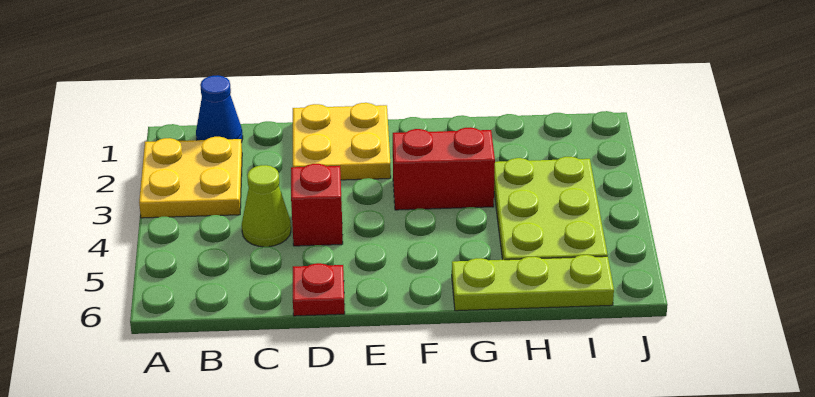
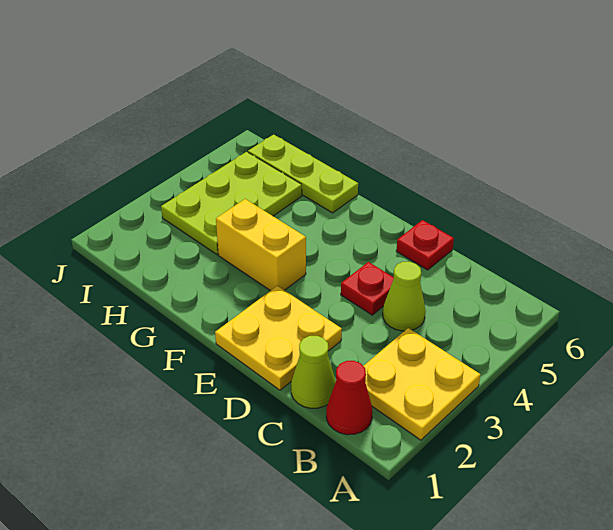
blue 1x1 cone [196,75,243,142] -> red 1x1 cone [326,361,372,435]
none -> lime 1x1 cone [291,336,336,408]
red 1x1 brick [291,164,343,246] -> red 1x1 plate [341,262,394,315]
red 1x2 brick [393,127,495,210] -> yellow 1x2 brick [216,199,306,291]

